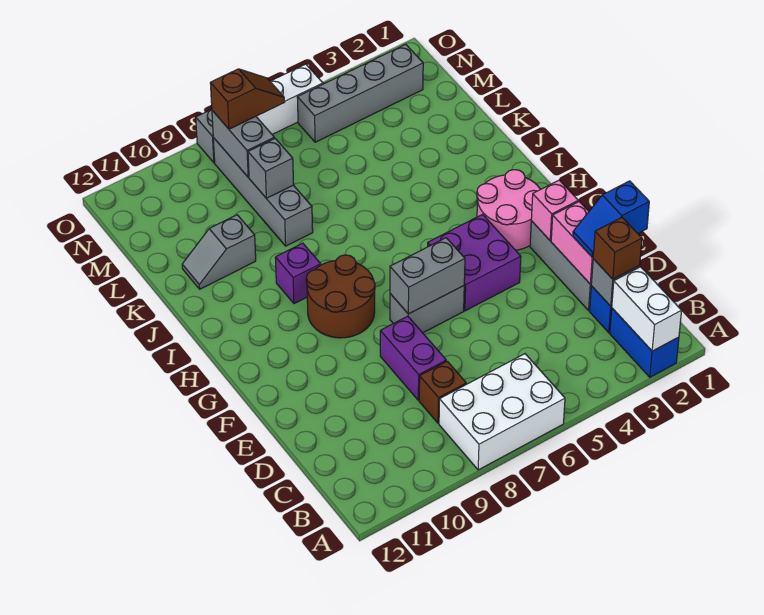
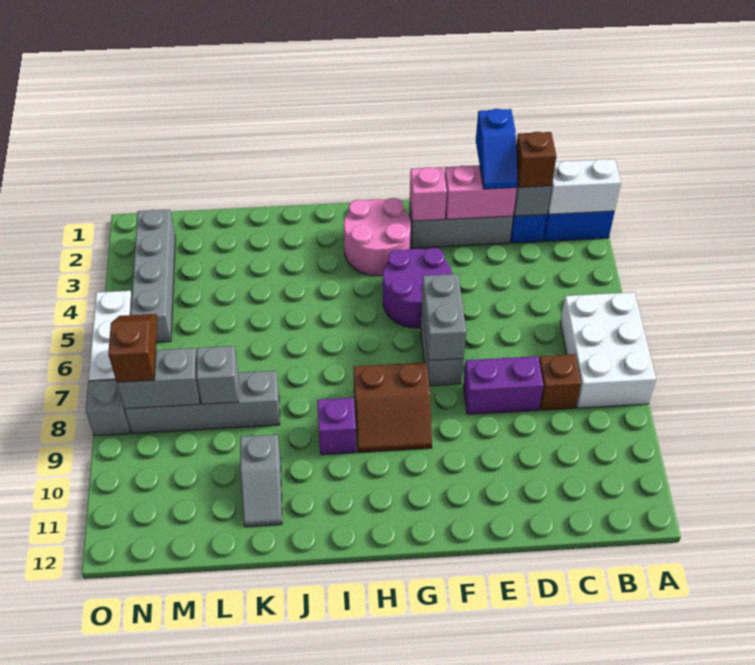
purple 2x2 brick [428,215,521,311] -> purple 2x2 round brick [383,248,452,328]
brown 2x2 round brick [306,255,375,338] -> brown 2x2 slope [353,362,432,452]

